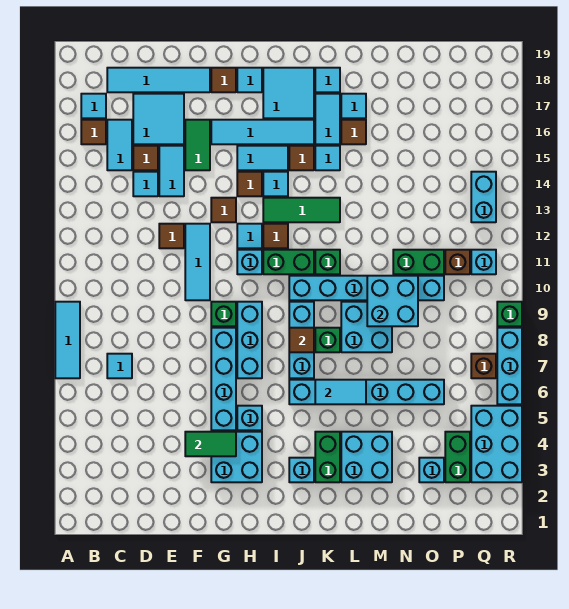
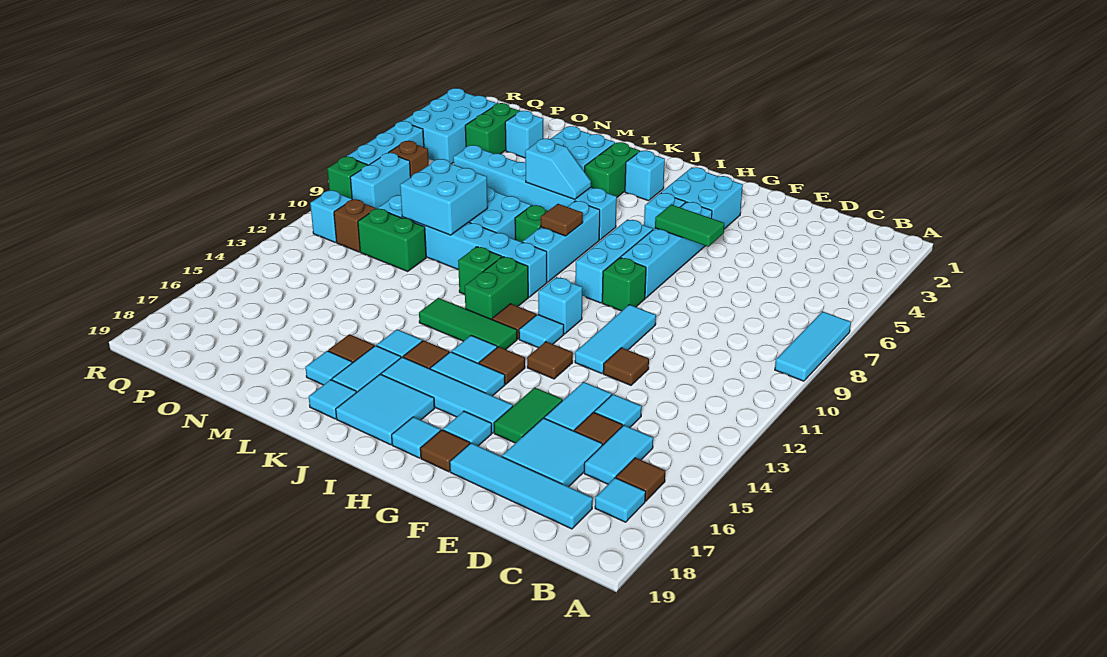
cyan 1x1 tile [107,354,132,378] -> cyan 1x1 tile moved to [443,411,492,446]
green 1x2 tile [185,432,236,456] -> green 1x2 tile moved to [655,205,724,247]
green 1x2 brick [263,250,314,274] -> green 1x2 brick turned to [465,257,528,319]
cyan 1x2 tile [315,380,366,404] -> cyan 1x2 slope [525,139,591,200]
cyan 1x2 brick [471,172,496,222] -> cyan 1x2 brick moved to [350,153,411,209]

